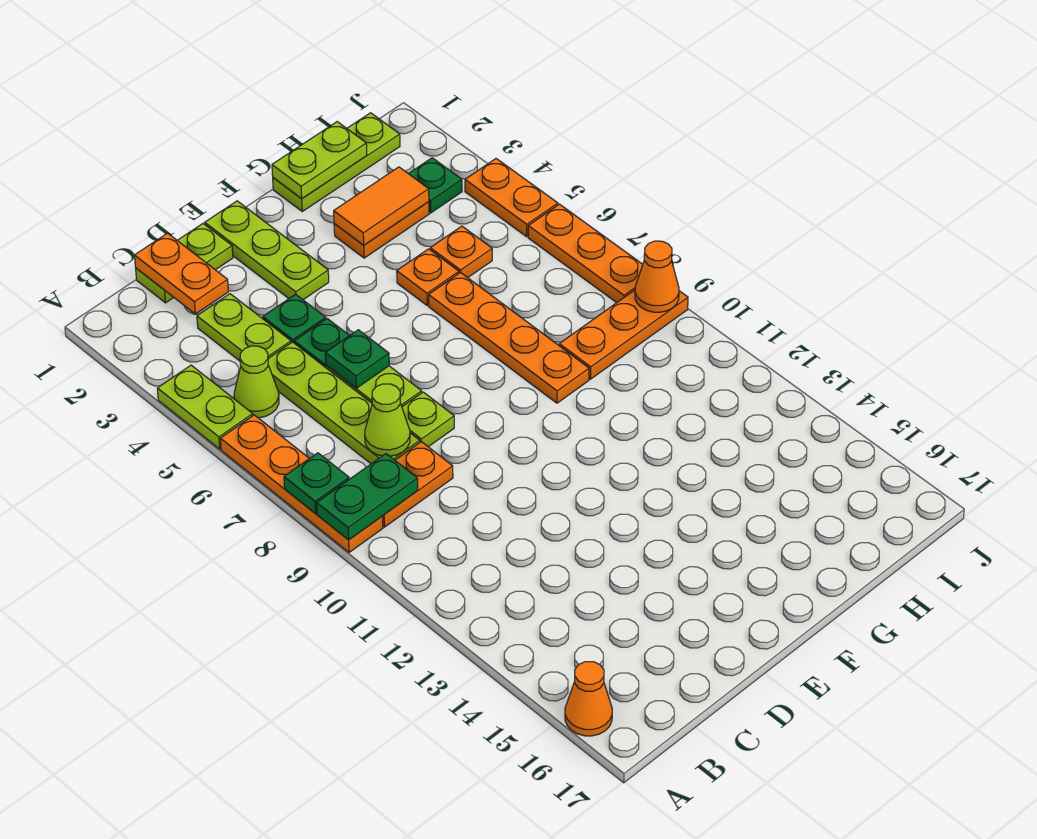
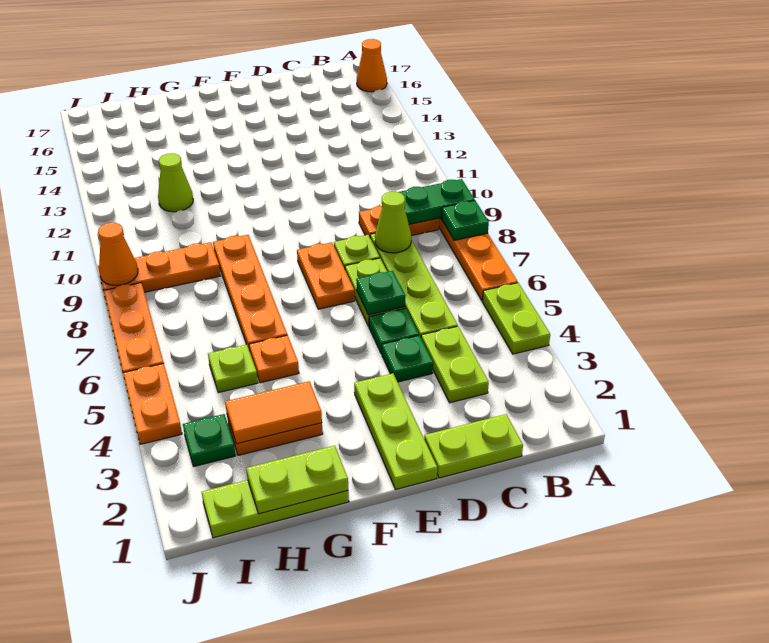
lime 1x1 cone [234,346,279,418] -> lime 1x1 cone moved to [158,153,193,212]
orange 1x2 plate [134,233,228,314] -> orange 1x2 plate moved to [297,242,355,309]
orange 1x1 plate [430,226,492,278] -> lime 1x1 plate [208,345,258,393]

